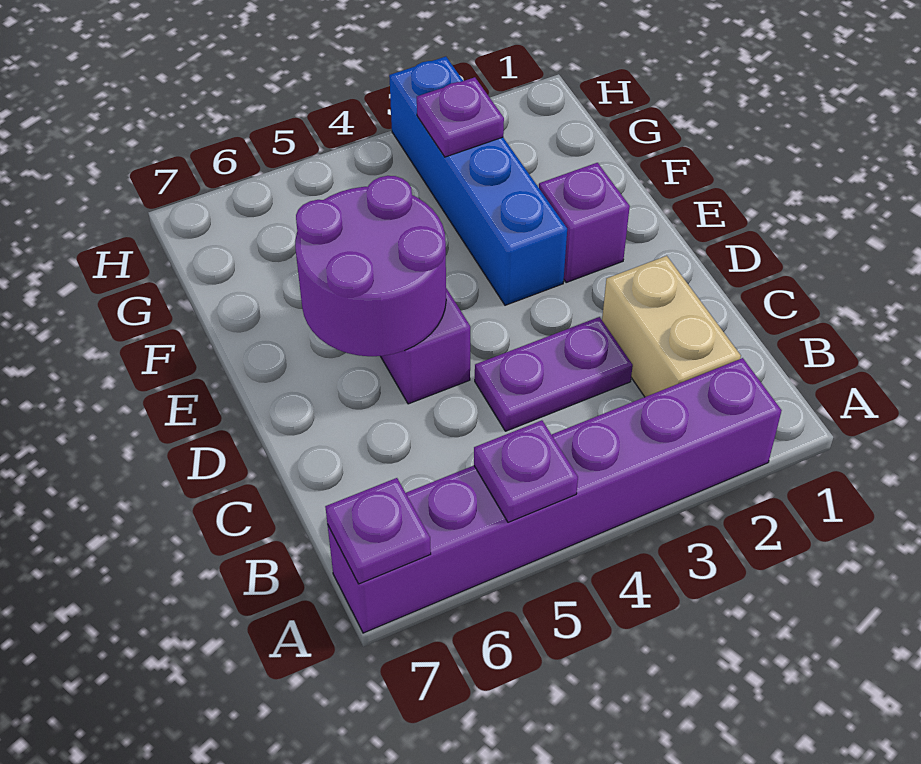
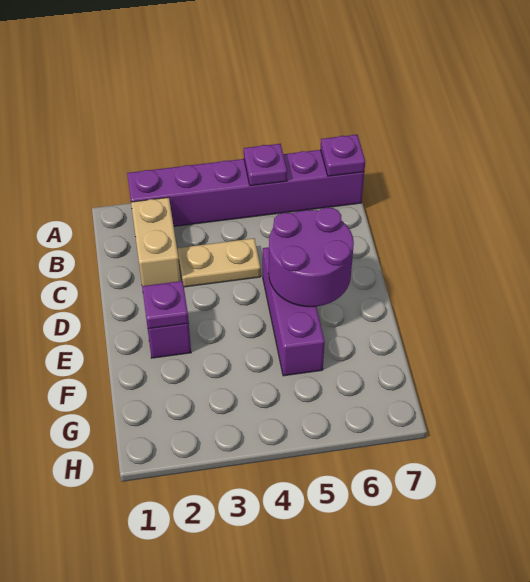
purple 1x2 plate [475,317,633,431] -> tan 1x2 plate [178,238,261,287]
blue 1x4 brick [389,57,567,305] -> none
purple 1x1 plate [417,77,504,157] -> purple 1x1 plate moved to [142,281,189,329]

